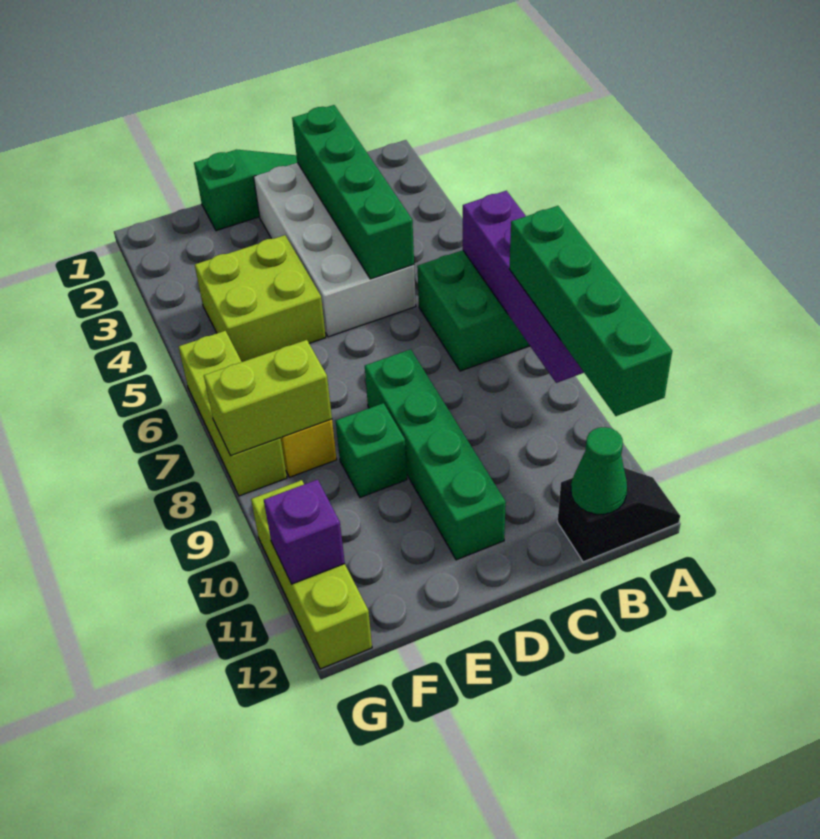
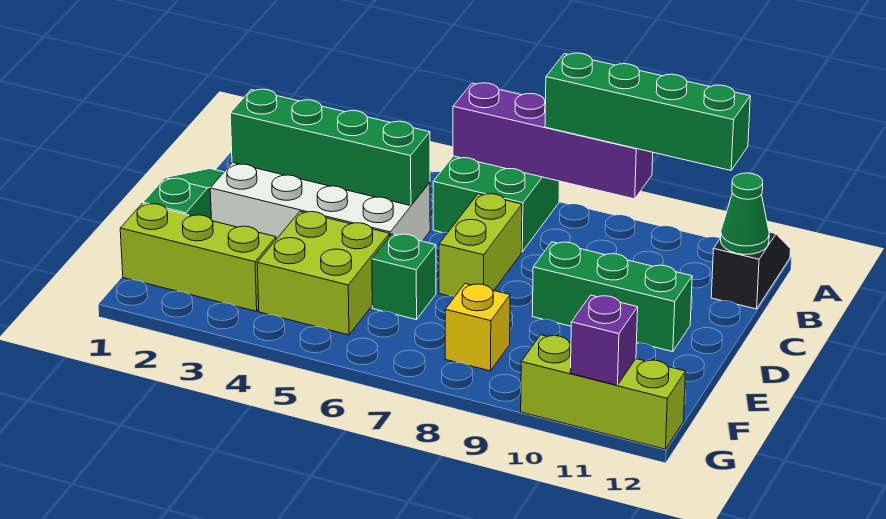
green 1x4 brick [365,349,506,560] -> green 1x3 brick [532,242,692,352]
green 1x1 brick [336,403,407,497] -> green 1x1 brick moved to [372,234,436,320]
lime 1x2 brick [204,340,332,456] -> lime 1x2 brick moved to [439,194,522,296]
lime 1x3 brick [179,331,287,496] -> lime 1x3 brick moved to [120,204,276,311]

